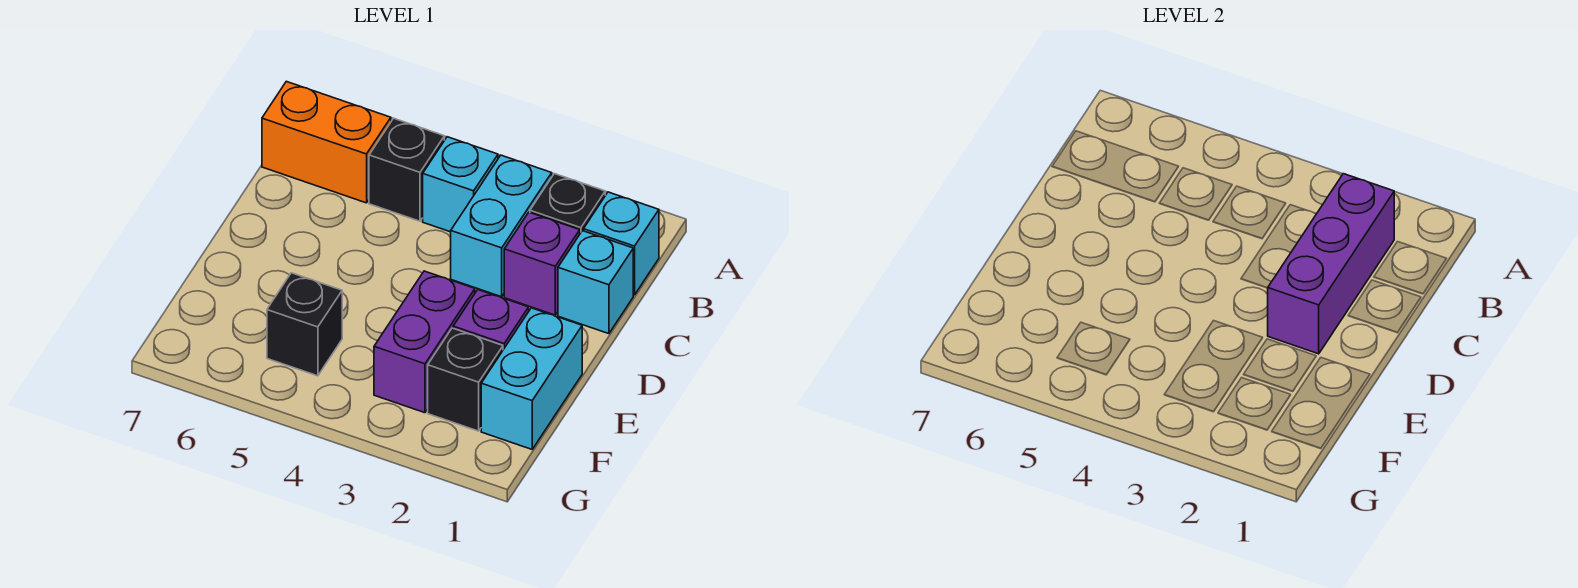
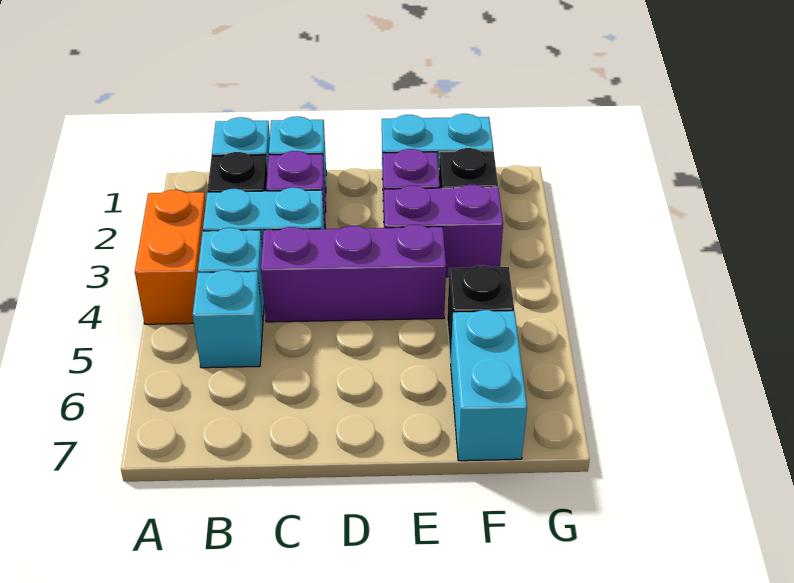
purple 1x3 brick [1268,174,1394,354] -> purple 1x3 brick moved to [261,225,446,322]
black 1x1 brick [369,118,444,221] -> cyan 1x1 brick [193,270,263,368]
orange 1x2 brick [262,81,391,203] -> orange 1x2 brick moved to [135,190,206,324]
none -> cyan 1x2 brick [451,310,527,461]

